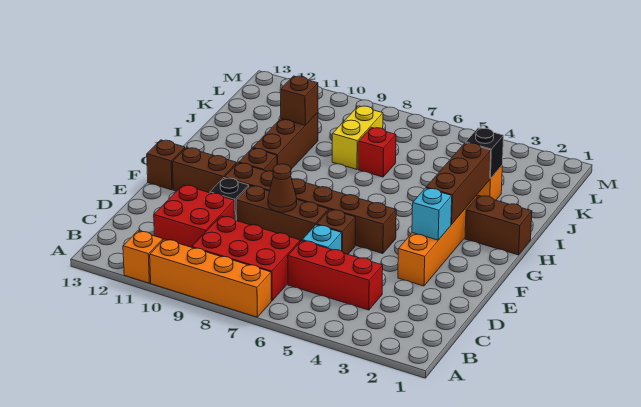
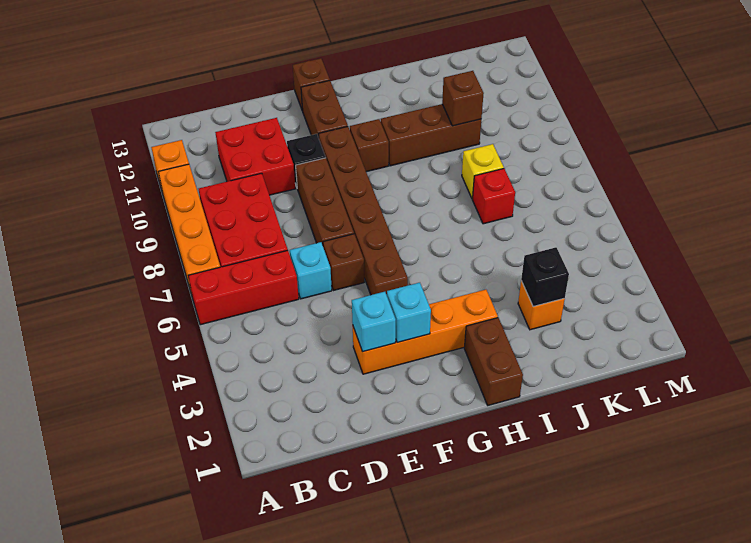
red 1x3 brick [288,240,383,310] -> red 1x3 brick turned to [188,250,299,325]
none -> cyan 1x1 brick [352,292,396,352]
brown 1x1 cone [268,164,297,212] -> none
brown 1x3 brick [426,143,491,224] -> none
yellow 1x2 brick [332,106,383,169] -> yellow 1x1 brick [462,144,504,199]

